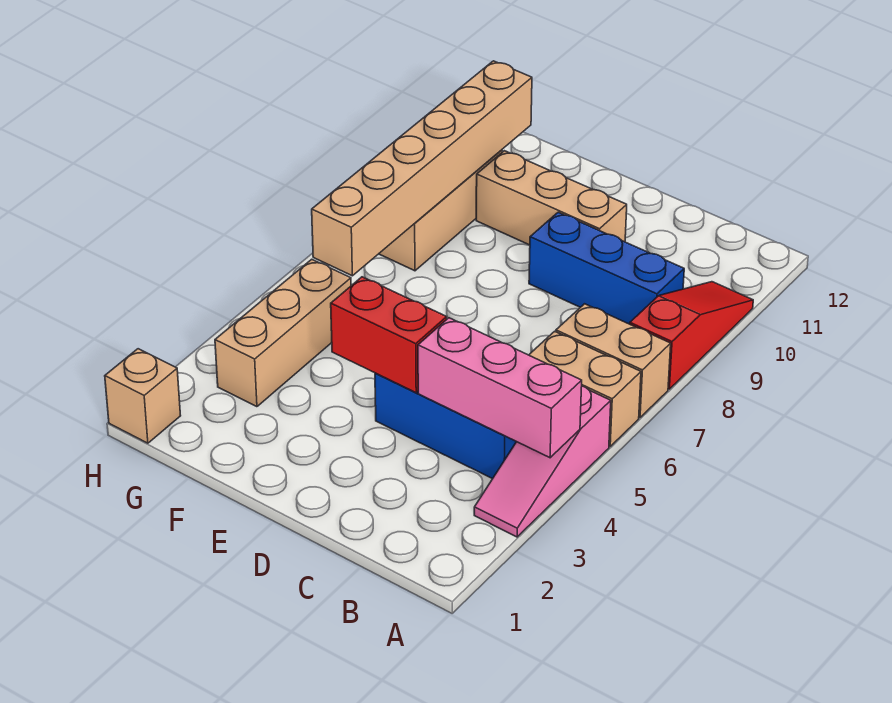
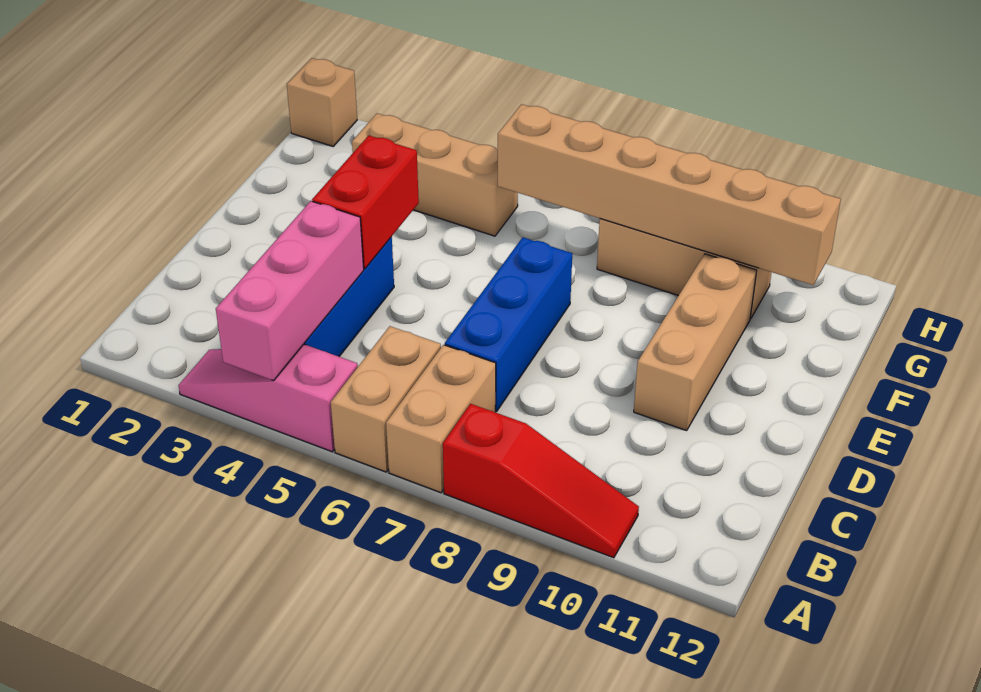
blue 1x3 brick [529,212,684,324] -> blue 1x3 brick moved to [445,237,572,412]

